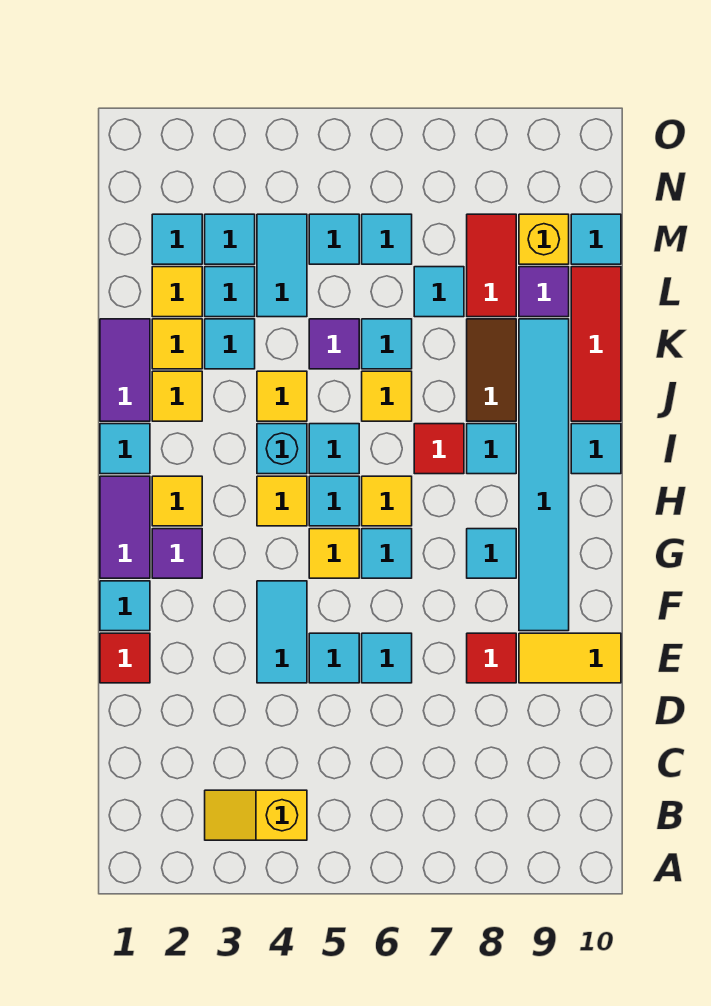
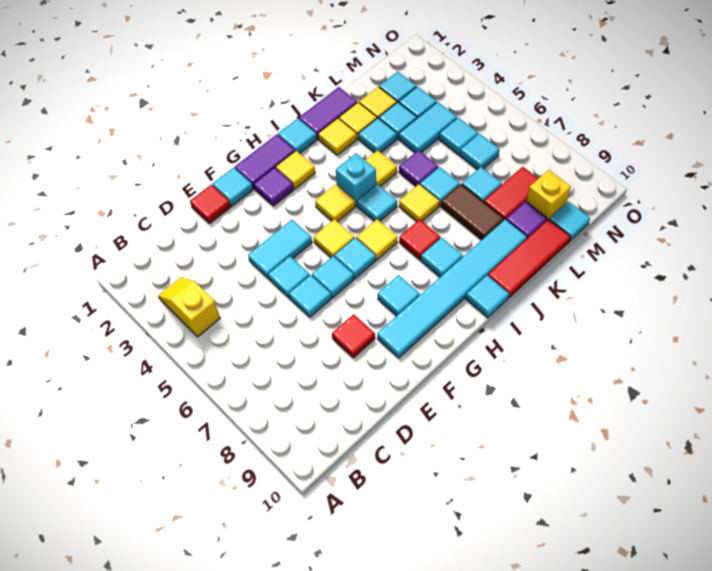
yellow 1x2 tile [519,633,621,683] -> none
cyan 1x1 tile [309,476,359,526] -> cyan 1x1 tile moved to [312,256,354,298]
brown 1x2 tile [467,319,516,421] -> brown 1x2 tile turned to [441,184,504,240]

